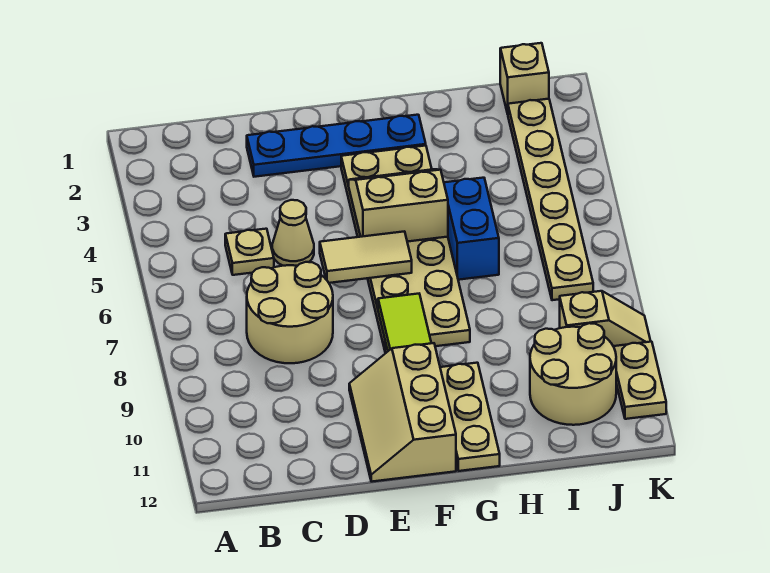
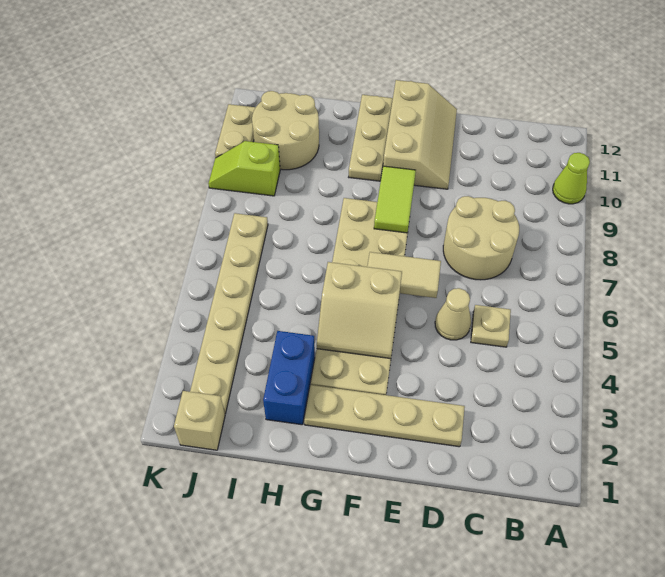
none -> lime 1x1 cone [553,153,590,204]
blue 1x4 plate [247,115,426,177] -> tan 1x4 plate [304,385,465,447]
blue 1x2 brick [444,178,499,280] -> blue 1x2 brick moved to [263,331,315,425]
tan 1x2 slope [560,291,651,346] -> lime 1x2 slope [208,141,280,196]

